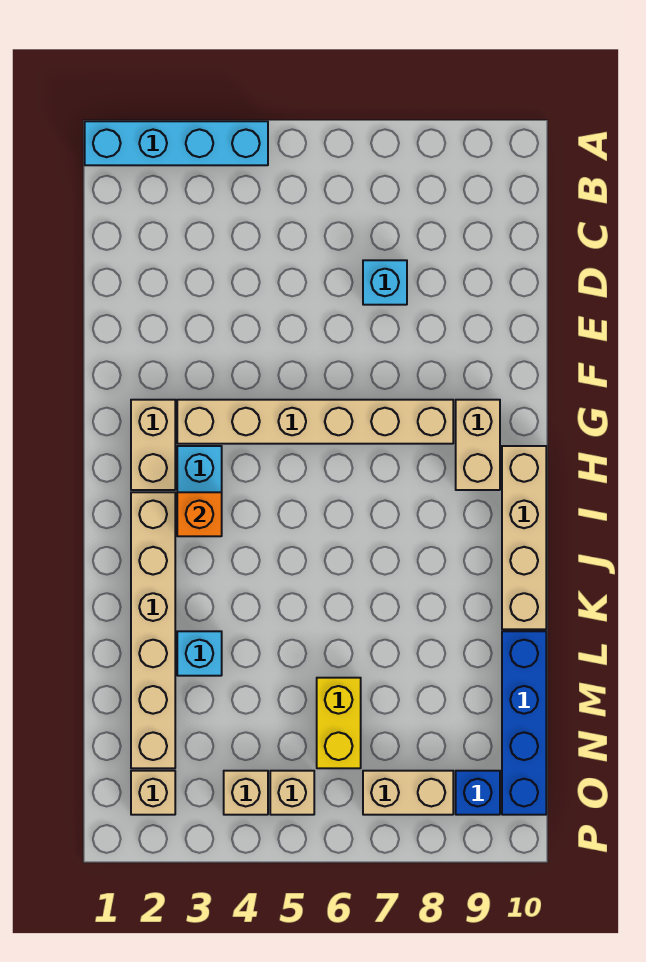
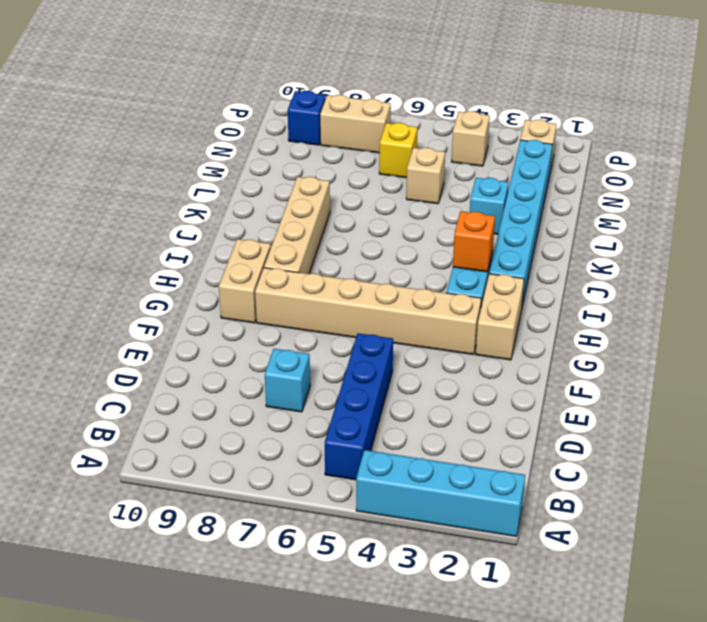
tan 1x4 brick [502,446,546,629] -> tan 1x4 brick moved to [264,177,330,274]
tan 1x6 brick [131,492,175,768] -> cyan 1x6 brick [489,140,552,306]
blue 1x4 brick [502,631,546,815] -> blue 1x4 brick moved to [325,333,393,480]
yellow 1x2 brick [317,678,361,768] -> yellow 1x1 brick [379,123,418,178]
tan 1x1 brick [270,771,314,815] -> tan 1x1 brick moved to [406,148,445,204]

